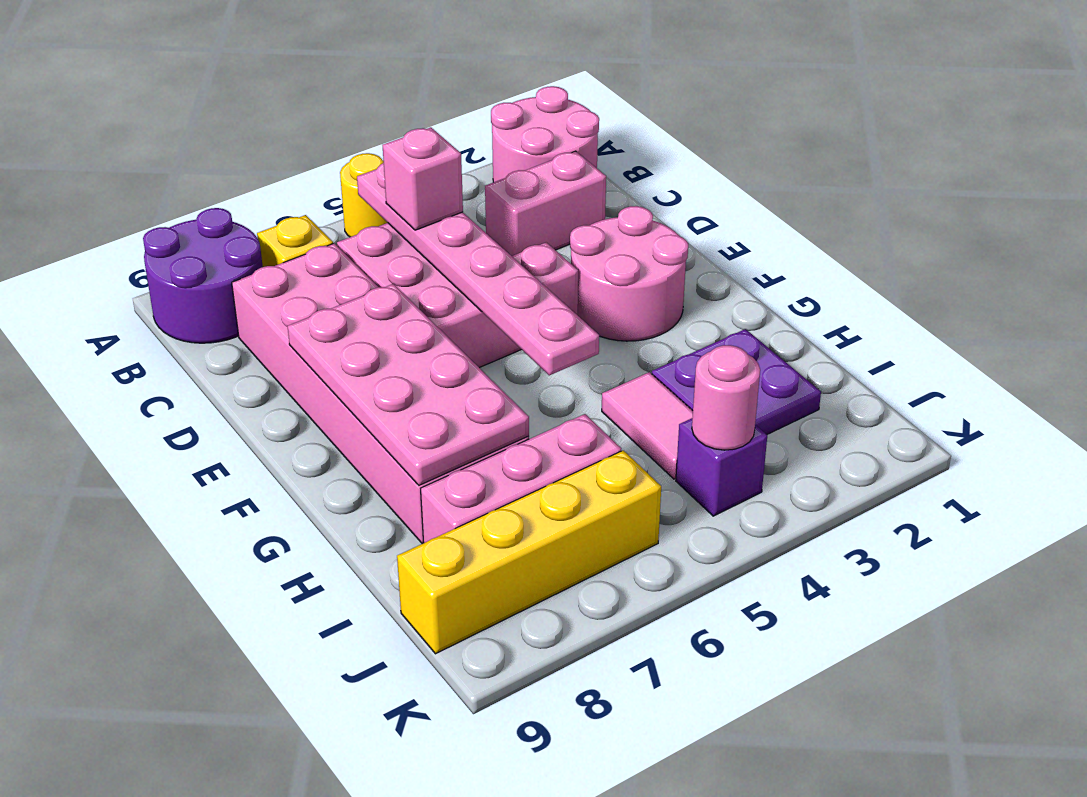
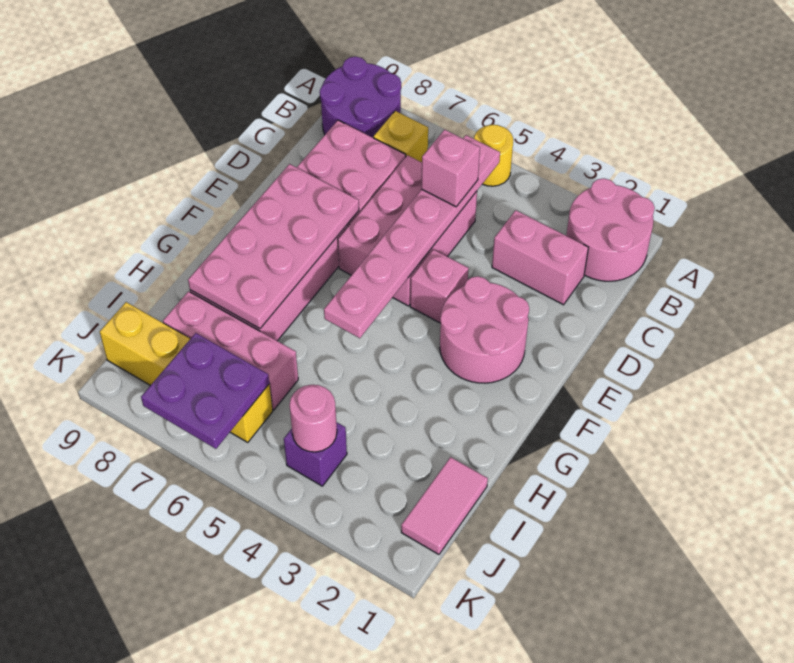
purple 2x2 plate [652,329,821,434] -> purple 2x2 plate moved to [141,333,269,449]
pink 1x2 tile [602,372,693,479] -> pink 1x2 tile moved to [401,457,488,554]

